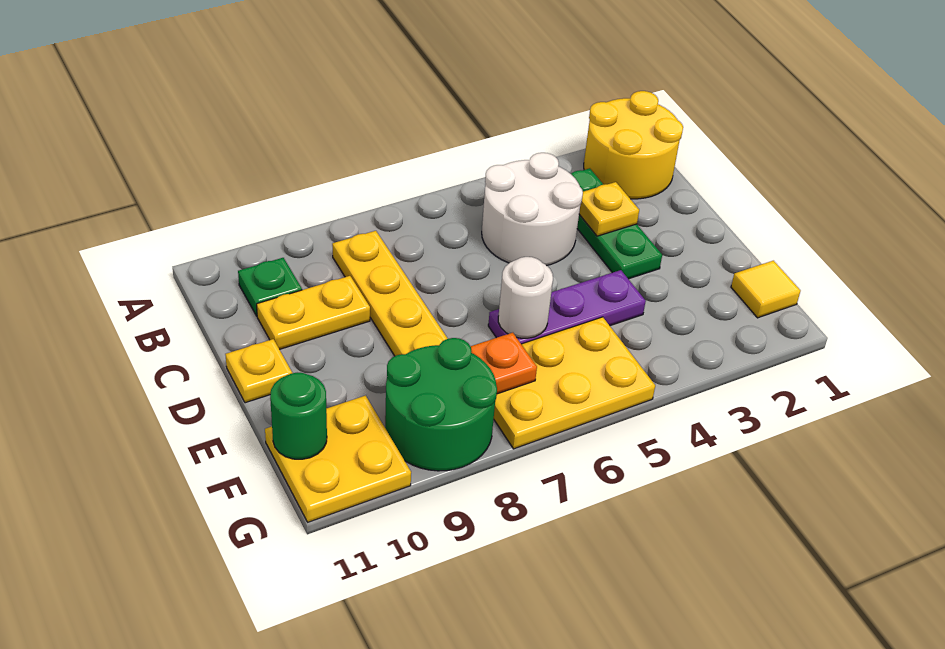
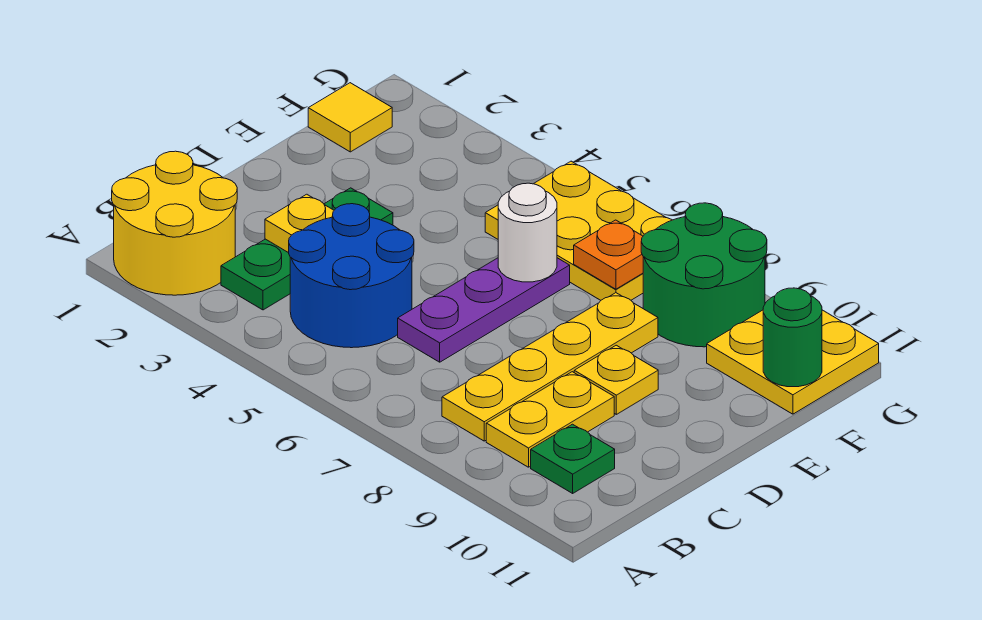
white 2x2 round brick [482,153,583,266] -> blue 2x2 round brick [289,204,414,348]
yellow 1x2 plate [257,276,370,349] -> yellow 1x2 plate turned to [486,372,614,467]
yellow 1x1 plate [225,339,292,403] -> yellow 1x1 plate moved to [574,345,658,414]
purple 1x3 plate [488,270,646,344] -> purple 1x3 plate turned to [398,258,570,362]

